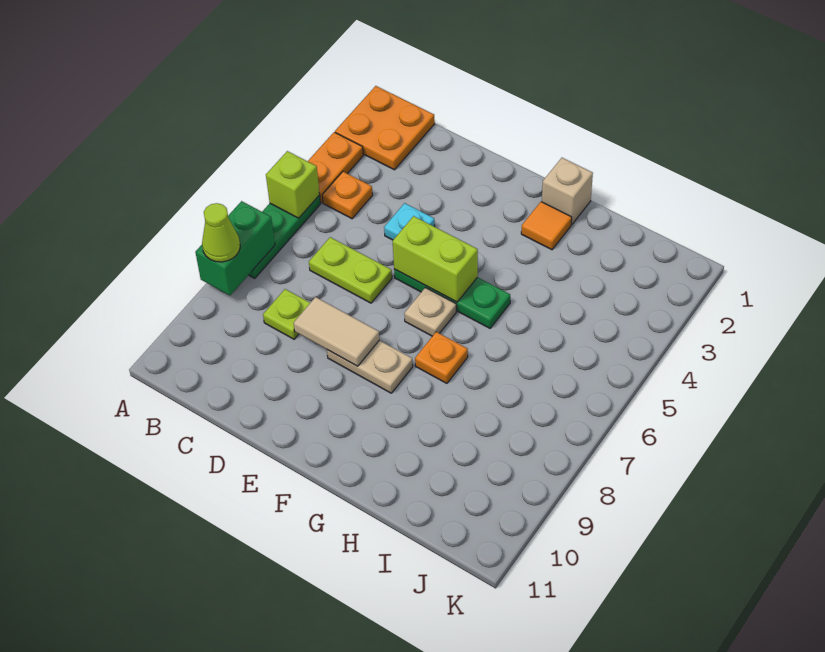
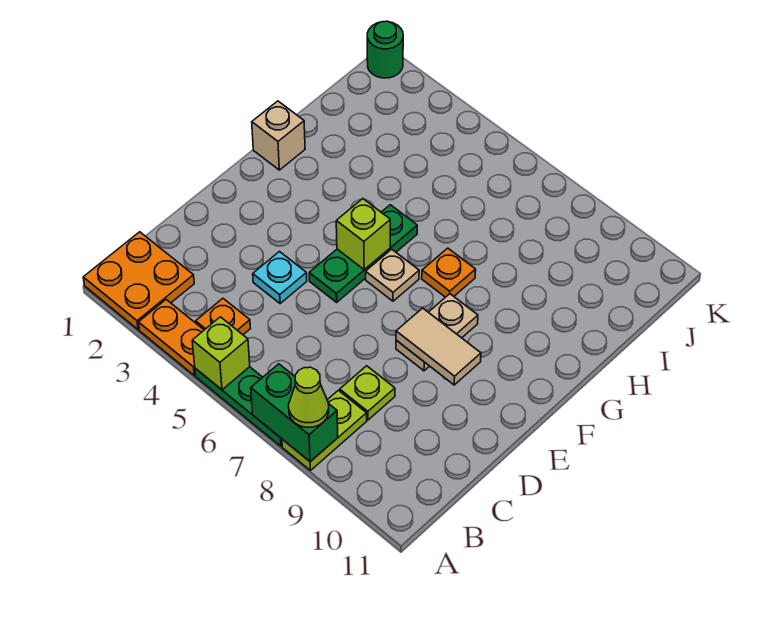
lime 1x2 plate [309,237,392,303] -> lime 1x2 plate moved to [282,390,367,470]
tan 1x2 tile [294,297,379,366] -> tan 1x2 tile turned to [396,308,481,385]
lime 1x2 brick [393,216,478,302] -> lime 1x1 brick [336,199,390,270]
orange 1x1 tile [521,202,572,250] -> none
none -> green 1x1 round brick [367,21,403,78]

